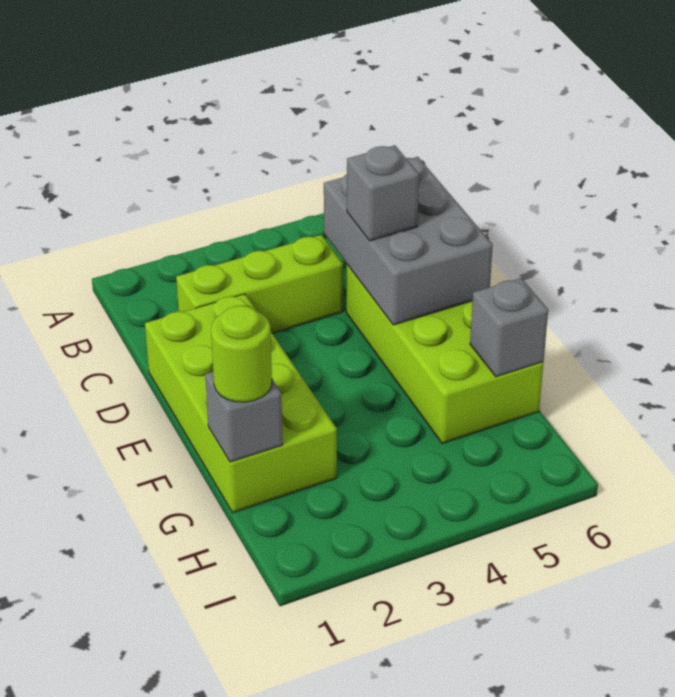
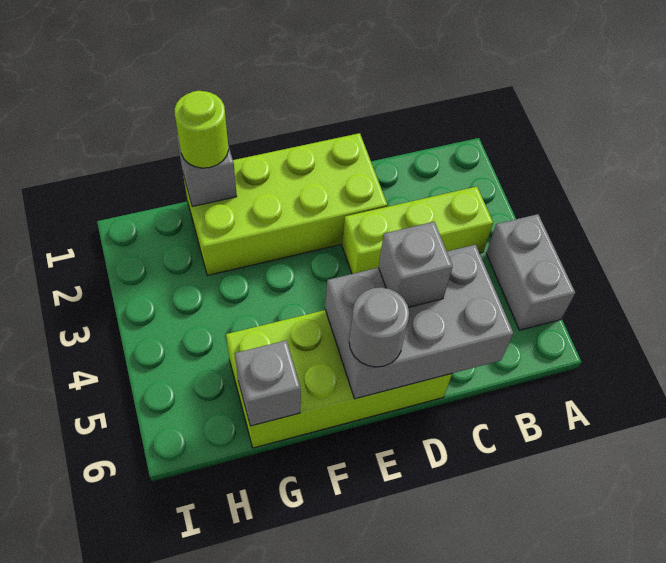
none -> grey 1x2 brick [486,214,575,330]
lime 1x3 brick [176,235,343,333] -> lime 1x3 brick turned to [342,186,493,274]
none -> grey 1x1 round brick [349,287,409,367]

